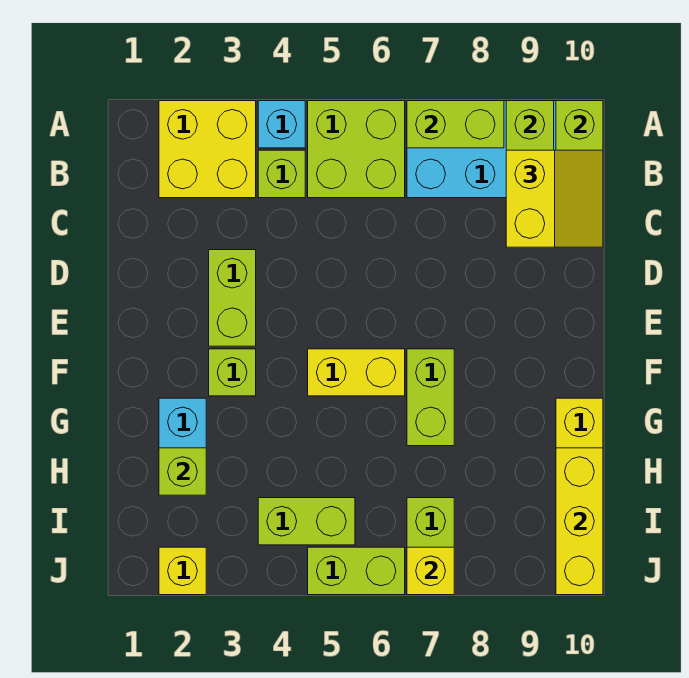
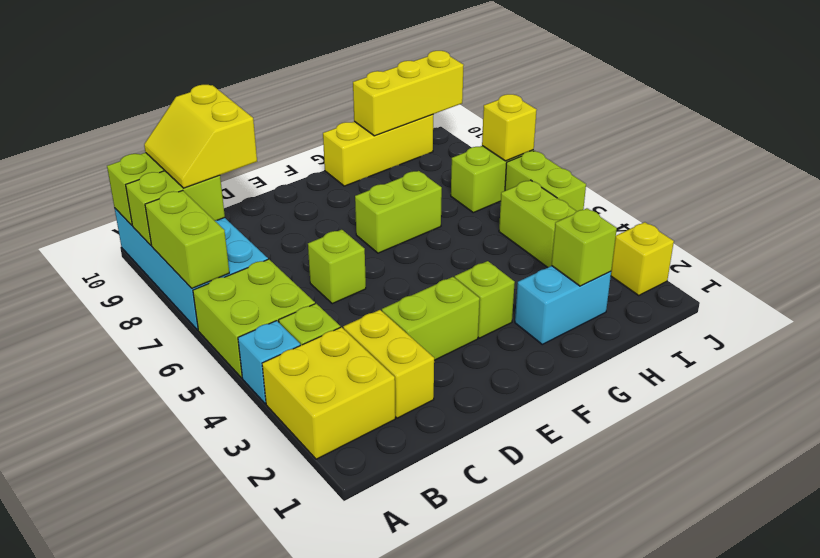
yellow 2x2 slope [506,150,603,247] -> yellow 2x2 slope turned to [144,85,257,188]
none -> lime 1x1 brick [308,230,366,304]
yellow 1x2 brick [308,349,405,396] -> yellow 1x2 brick moved to [343,310,434,418]

